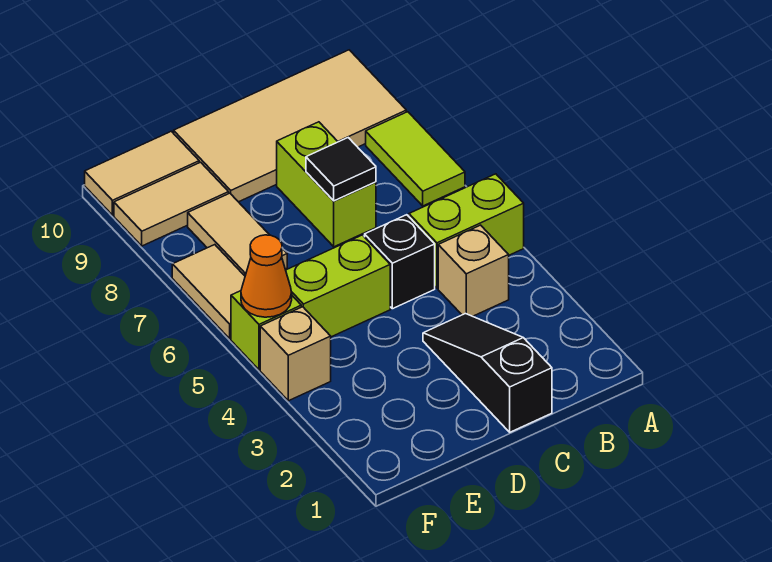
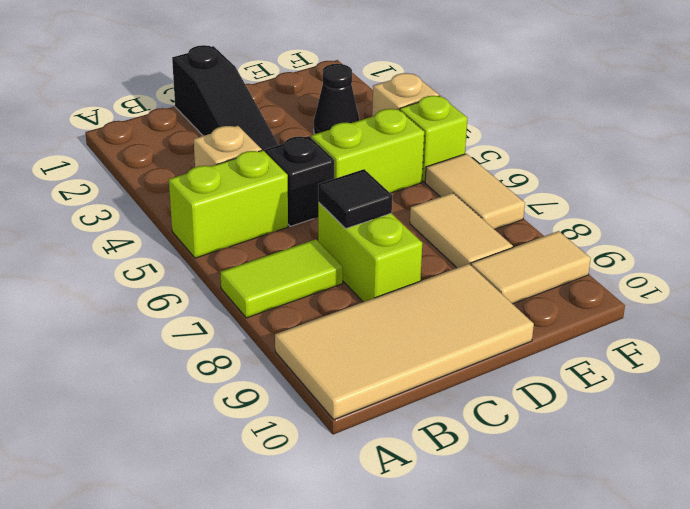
lime 1x2 tile [366,112,465,206] -> lime 1x2 tile turned to [220,239,343,318]
none -> black 1x1 cone [314,64,359,134]
tan 1x2 tile [85,131,199,215] -> none
orange 1x1 cone [241,235,292,317] -> none

